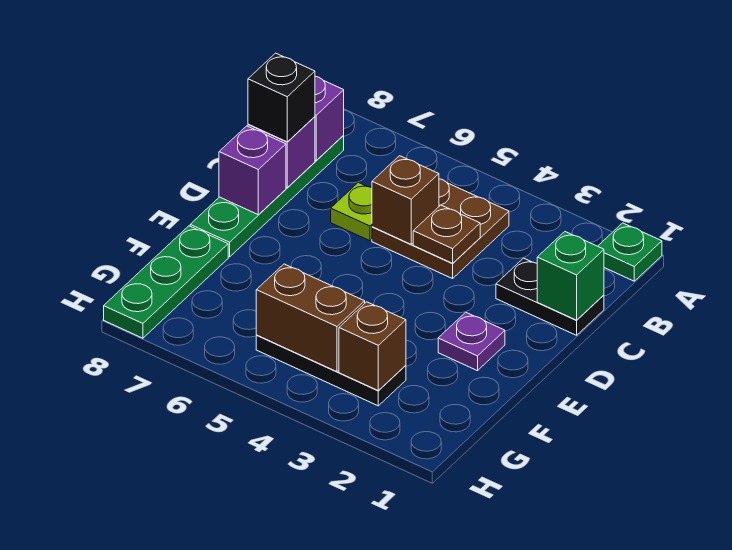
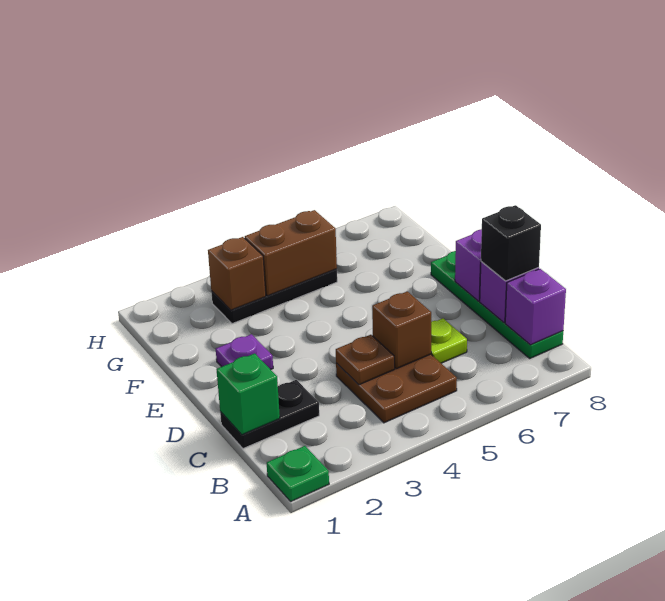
green 1x3 plate [104,226,228,338] -> none

